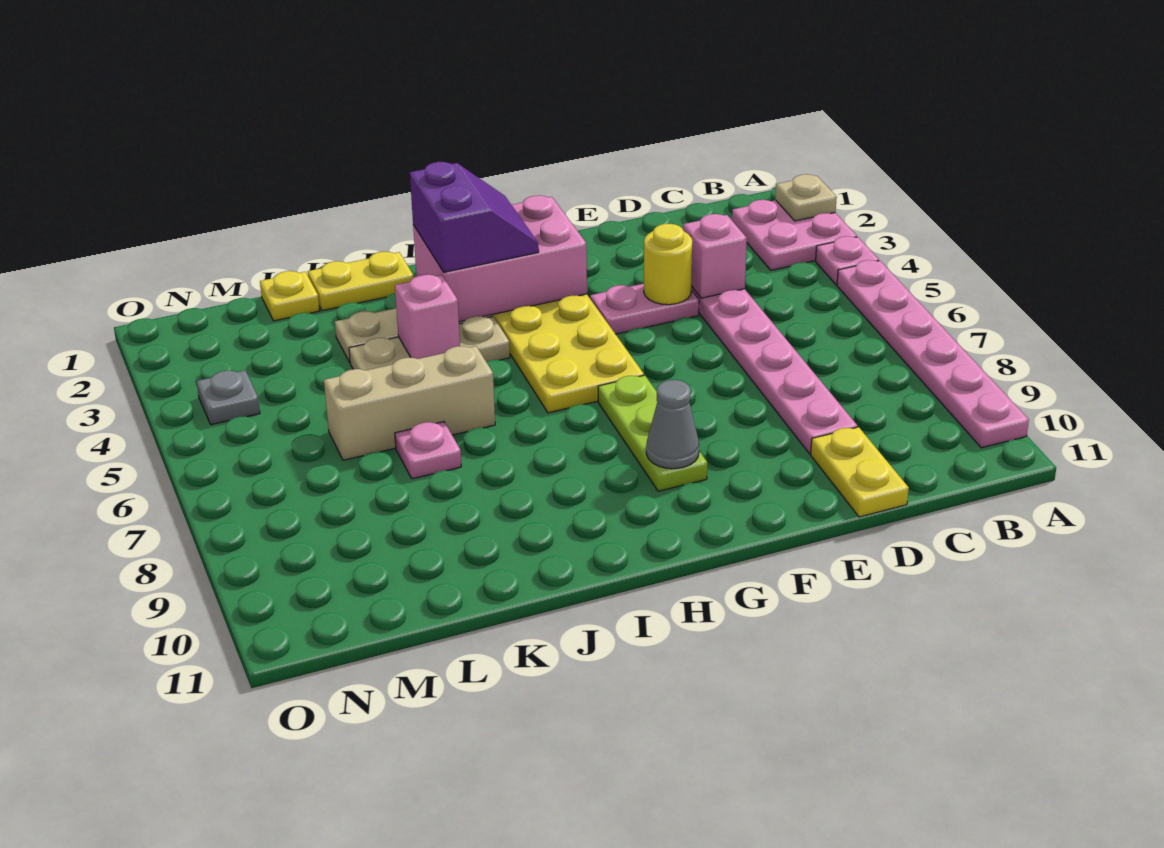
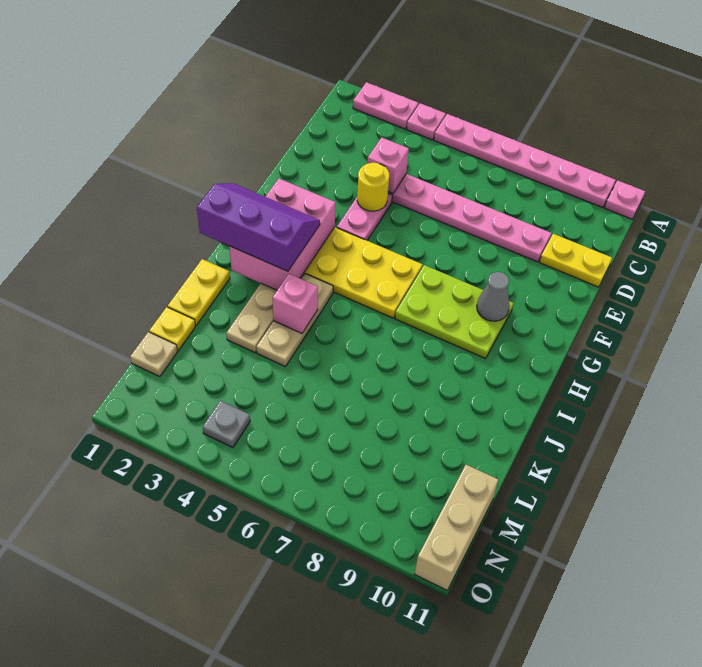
pink 2x2 plate [732,200,857,270] -> pink 1x2 plate [353,82,418,129]
tan 1x1 plate [775,174,837,221] -> tan 1x1 plate moved to [130,332,177,377]
lime 1x3 plate [598,375,707,491] -> lime 2x3 plate [395,265,514,359]
purple 2x2 slope [410,162,539,272] -> purple 2x3 slope [197,183,320,271]
tan 1x3 brick [324,346,495,460] -> tan 1x3 brick moved to [415,465,498,590]
pink 1x1 plate [395,422,461,479] -> pink 1x1 plate moved to [605,180,645,219]

